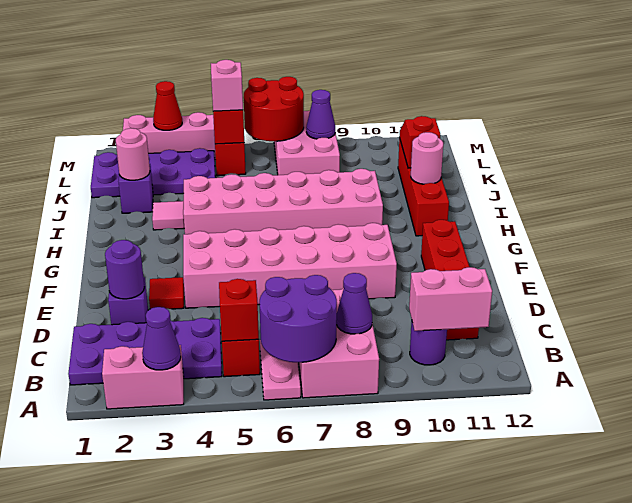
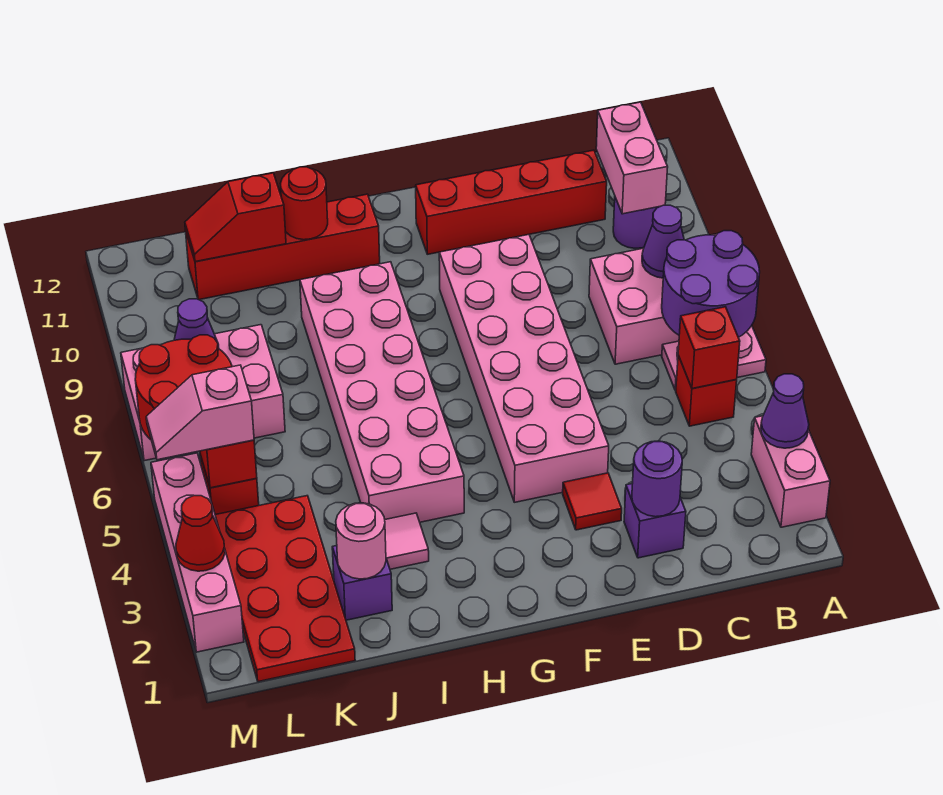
purple 2x4 plate [68,318,222,385] -> none
pink 1x1 round brick [411,132,443,184] -> red 1x1 round brick [281,167,328,240]
purple 2x4 plate [91,148,215,198] -> red 2x4 plate [215,496,355,682]

